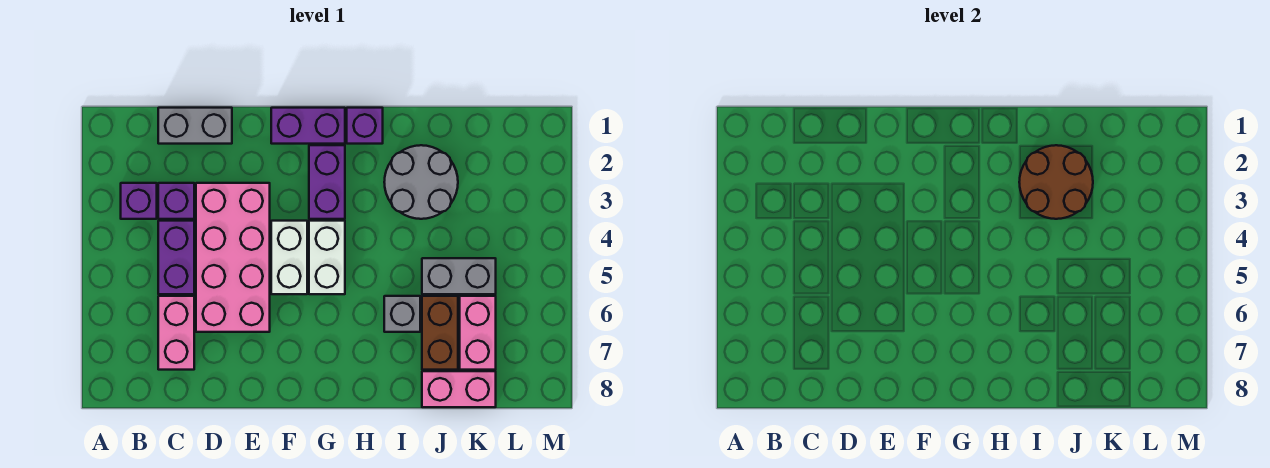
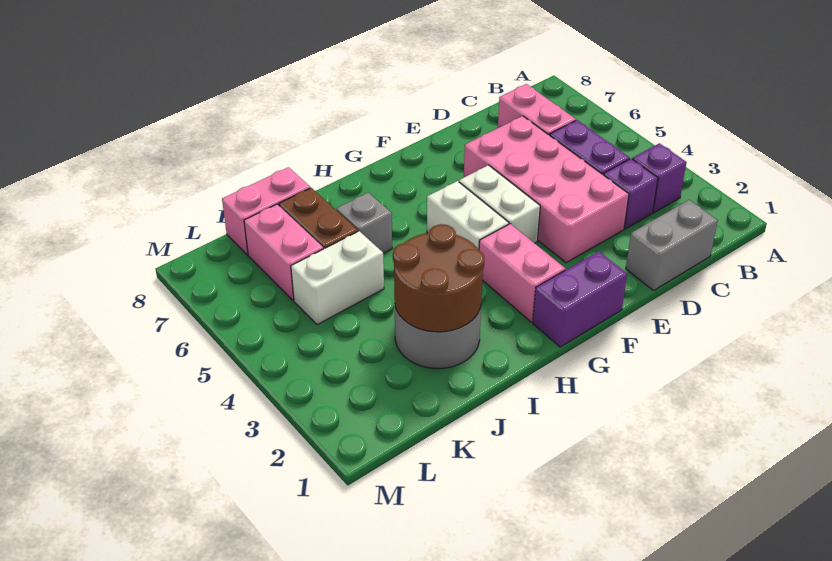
purple 1x2 brick [309,145,345,219] -> pink 1x2 brick [479,224,565,322]
purple 1x1 brick [347,108,383,144] -> none
grey 1x2 brick [422,258,496,294] -> white 1x2 brick [291,231,384,325]

